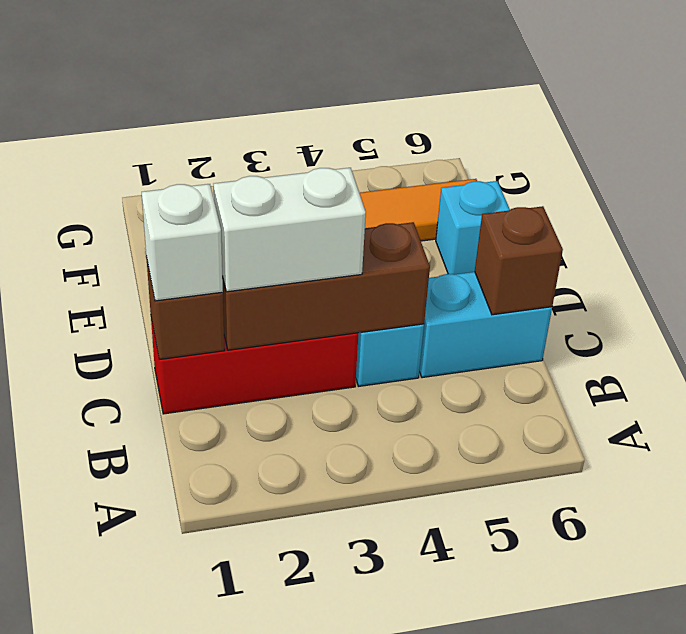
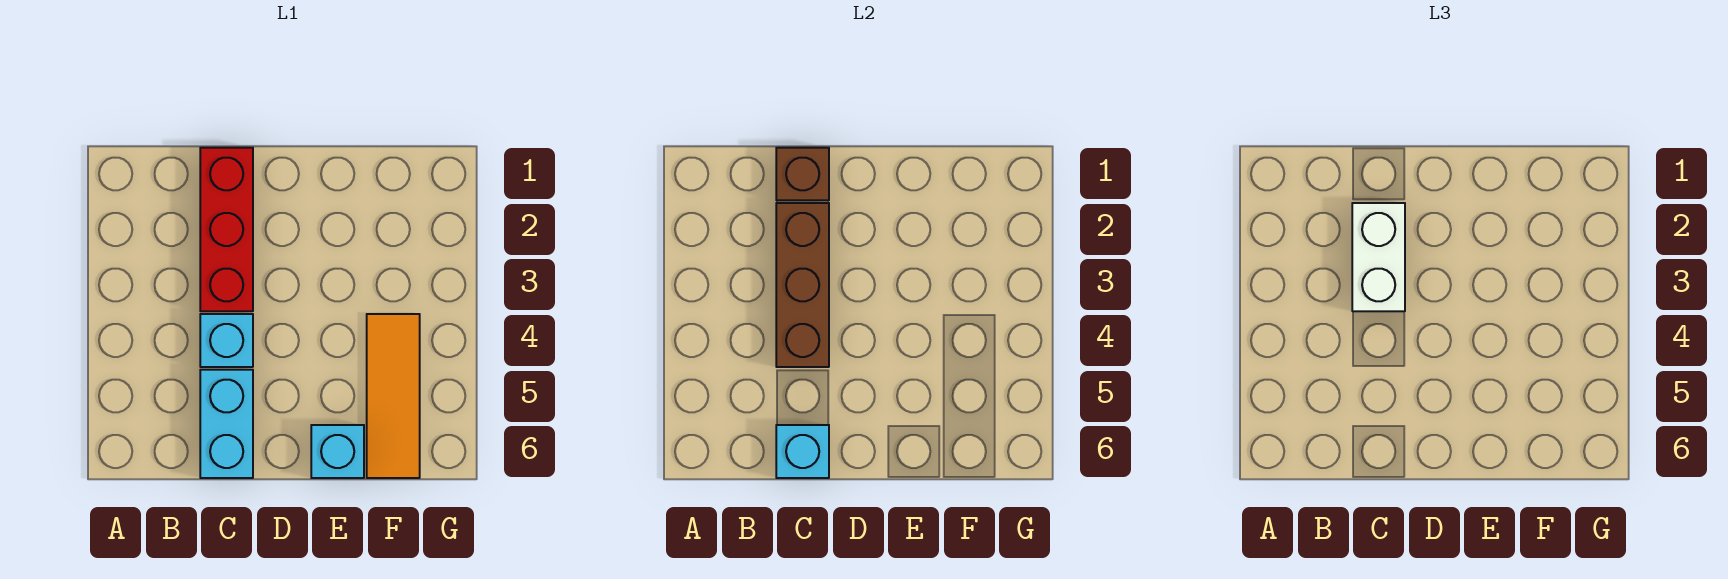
white 1x1 brick [142,184,223,301] -> none
brown 1x1 brick [475,206,563,315] -> cyan 1x1 brick [776,425,829,478]

